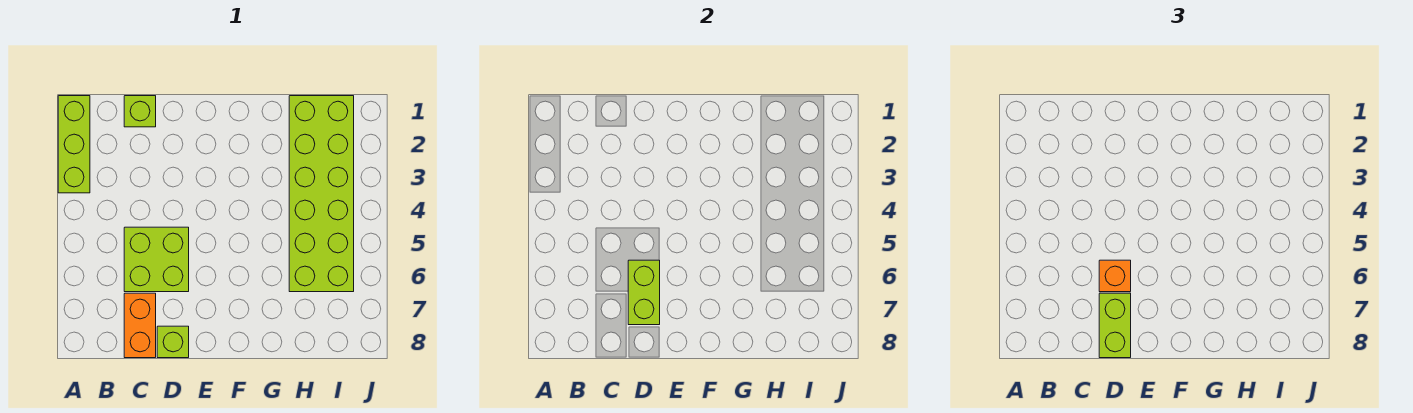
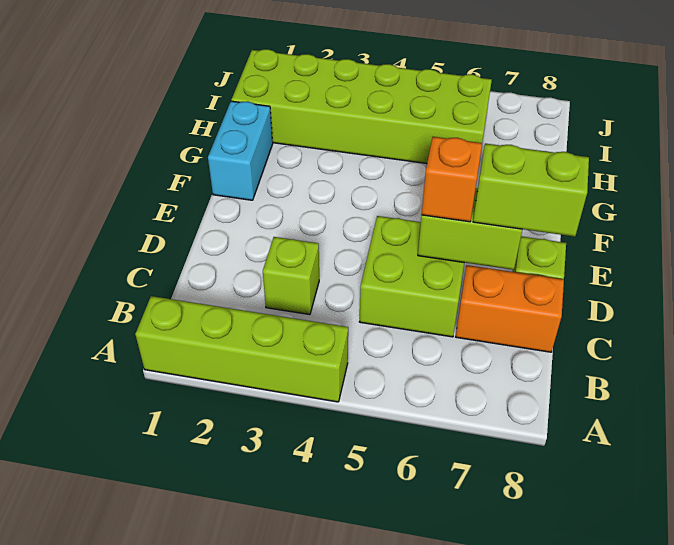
lime 1x3 brick [58,96,90,193] -> lime 1x4 brick [135,296,348,402]
lime 1x1 brick [124,96,156,127] -> lime 1x1 brick moved to [263,237,319,315]
none -> cyan 1x2 brick [208,101,273,200]

